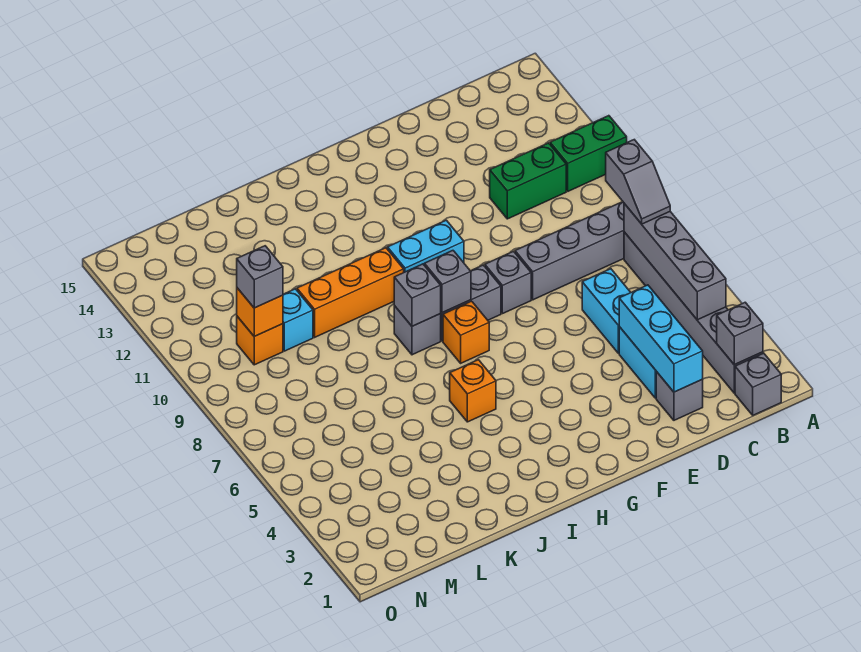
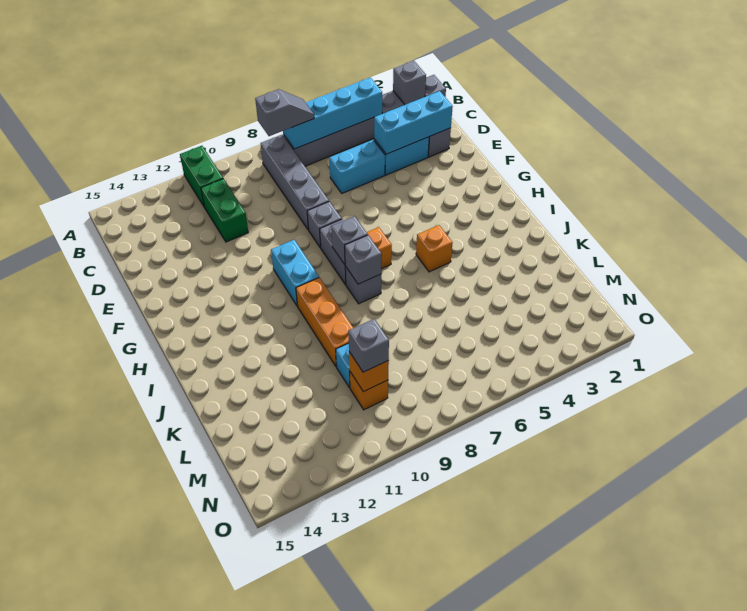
grey 1x4 brick [624,204,726,320] -> cyan 1x4 brick [283,77,382,149]

